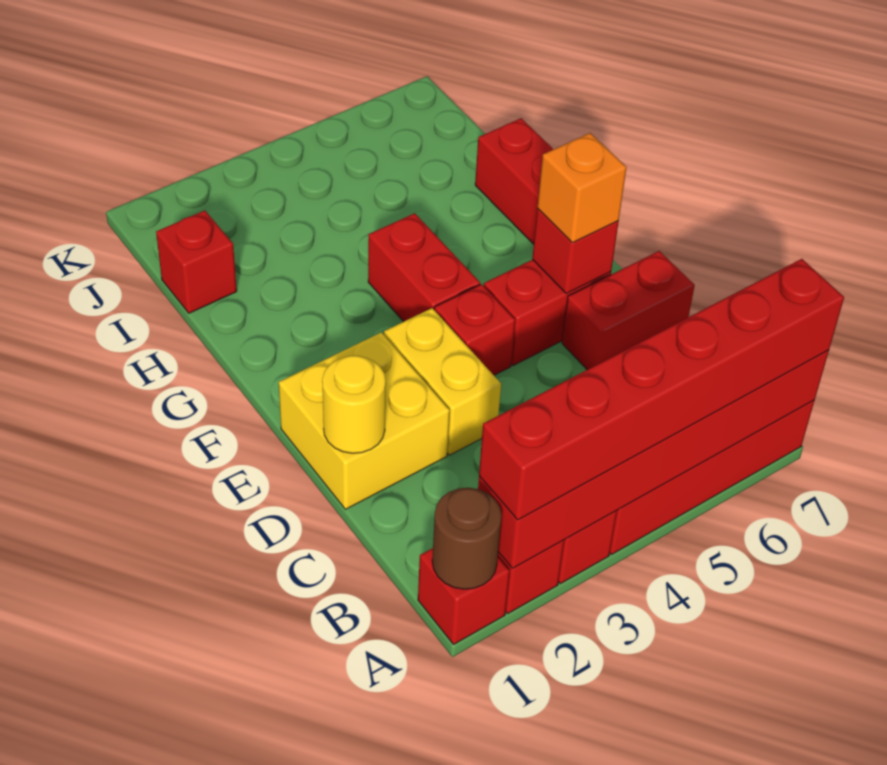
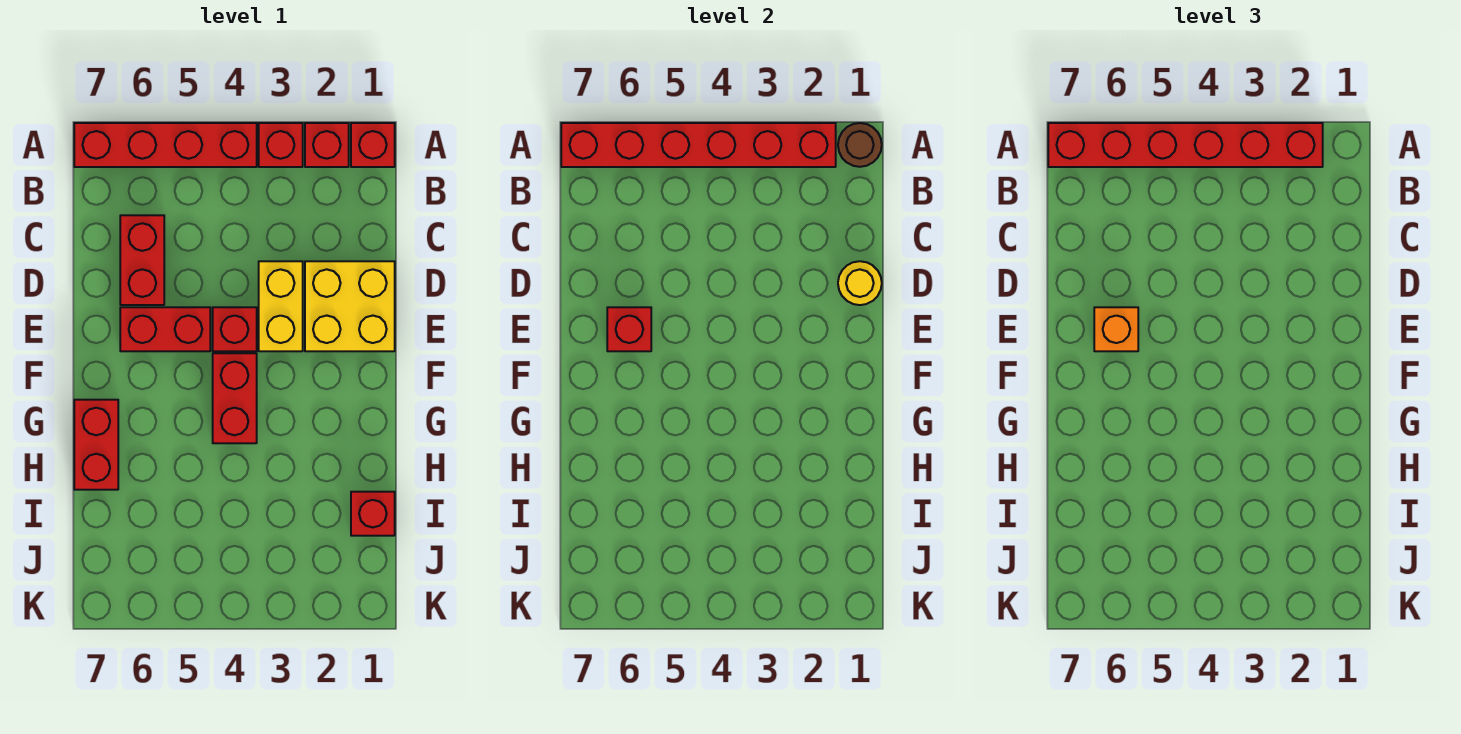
red 1x2 brick [562,251,695,370] -> red 1x2 brick turned to [120,215,164,305]

